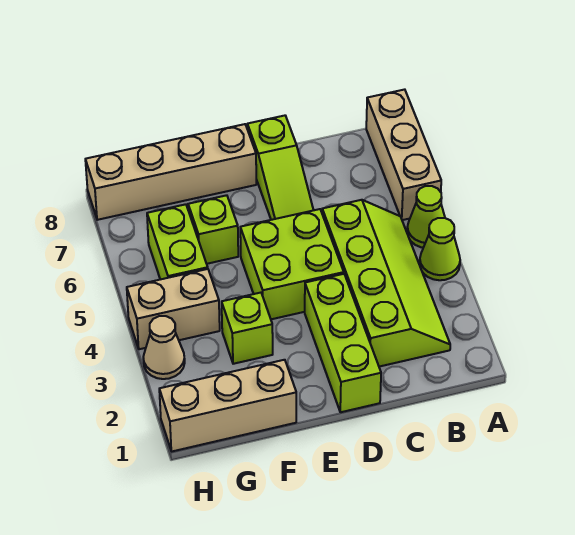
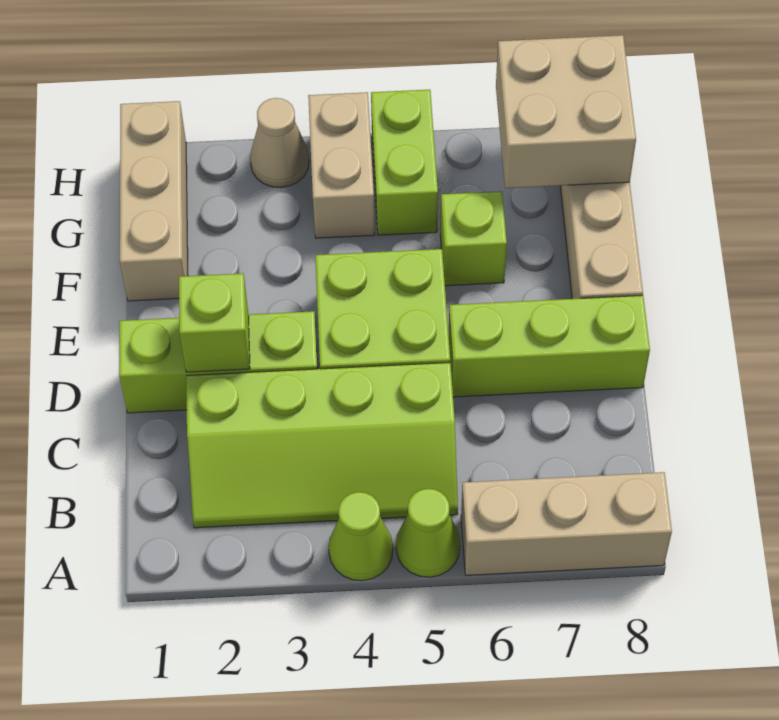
lime 1x3 slope [247,116,313,220] -> lime 1x3 brick [449,295,650,397]
lime 1x1 brick [222,293,273,364] -> lime 1x1 brick moved to [179,273,250,372]
lime 1x2 brick [147,204,208,280] -> lime 1x2 brick turned to [371,90,438,235]
none -> tan 2x2 brick [496,35,636,188]

